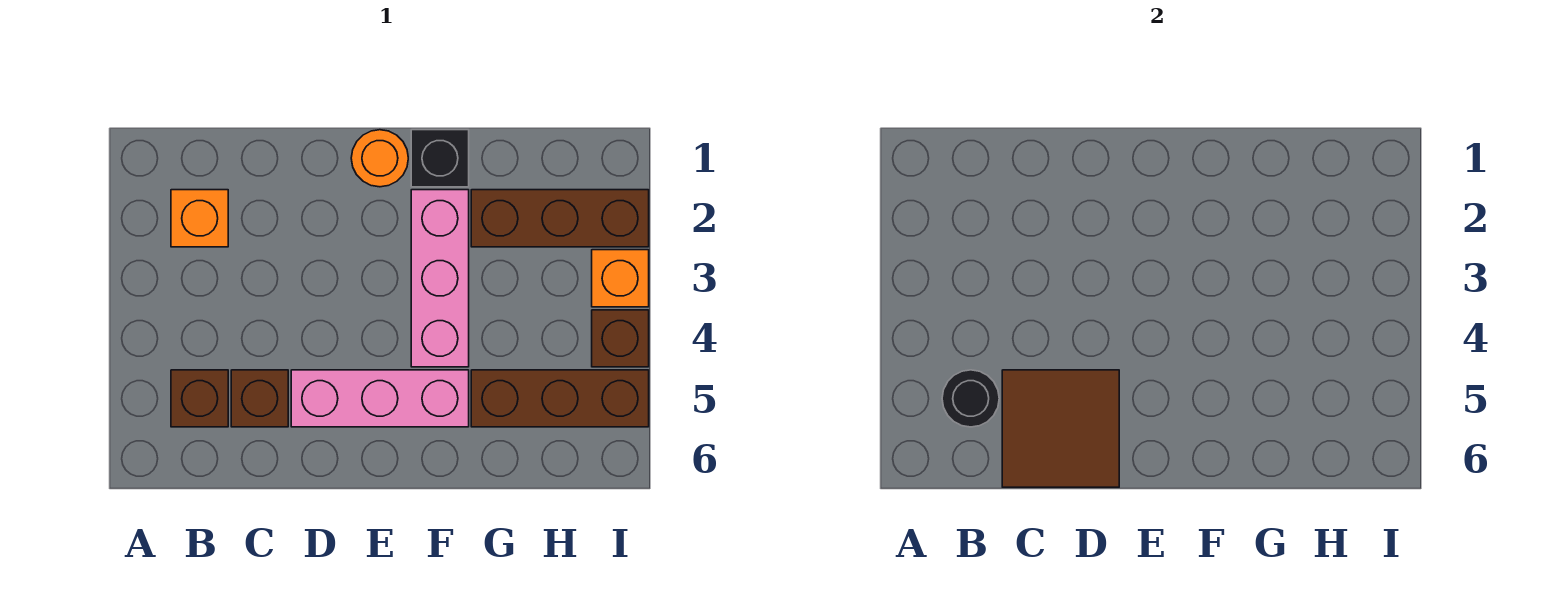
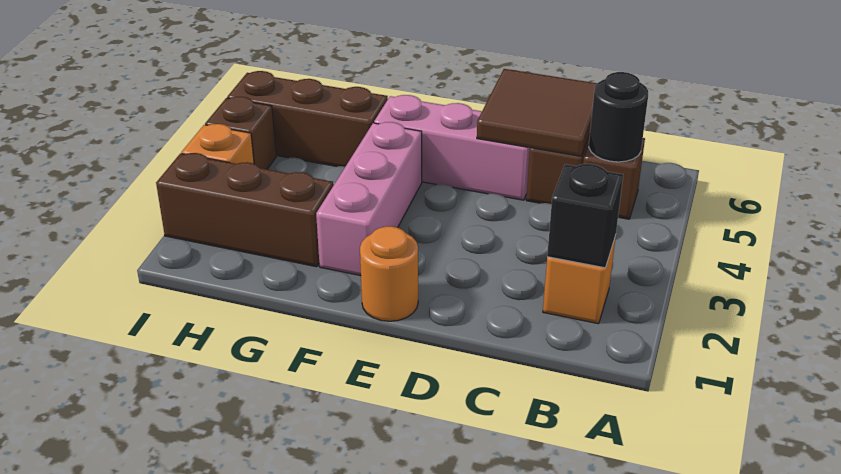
black 1x1 brick [411,130,469,187] -> black 1x1 brick moved to [547,164,623,268]

